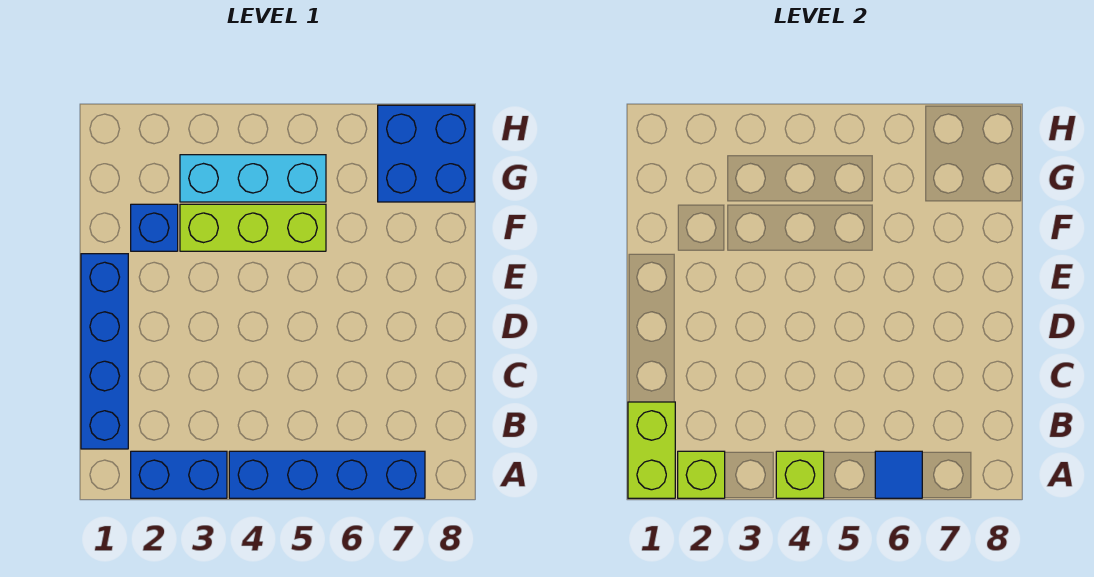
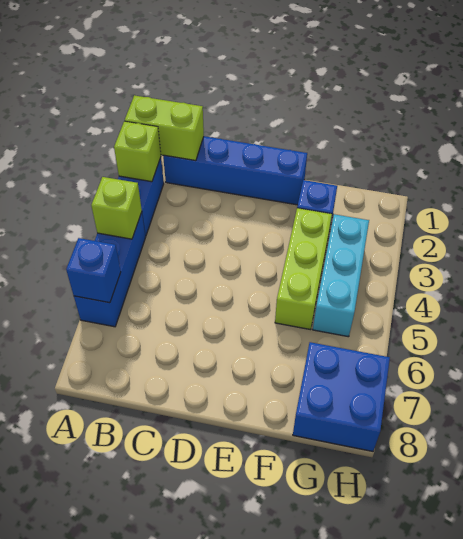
blue 1x4 brick [229,451,425,498] -> blue 1x3 brick [74,212,145,327]
blue 1x1 tile [875,451,922,498] -> blue 1x1 brick [66,238,121,303]

